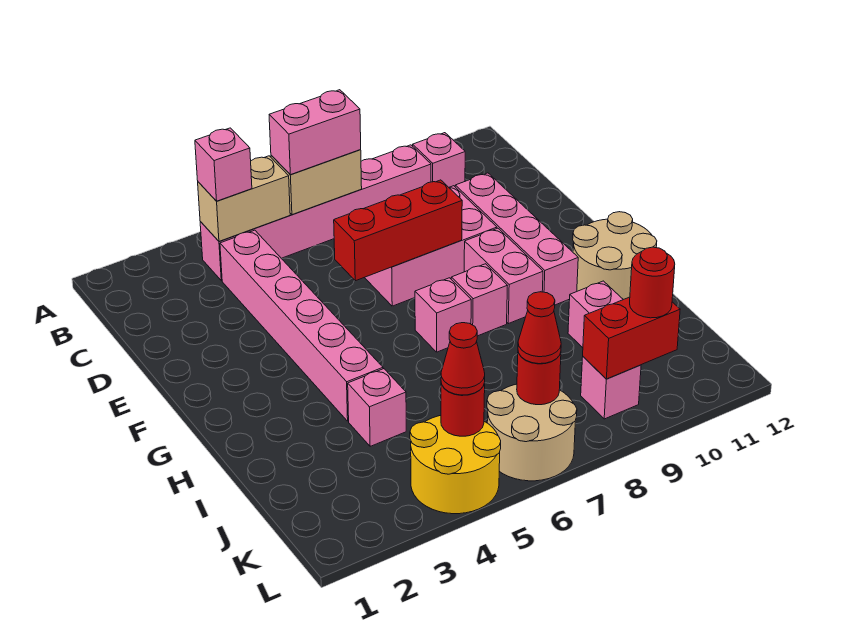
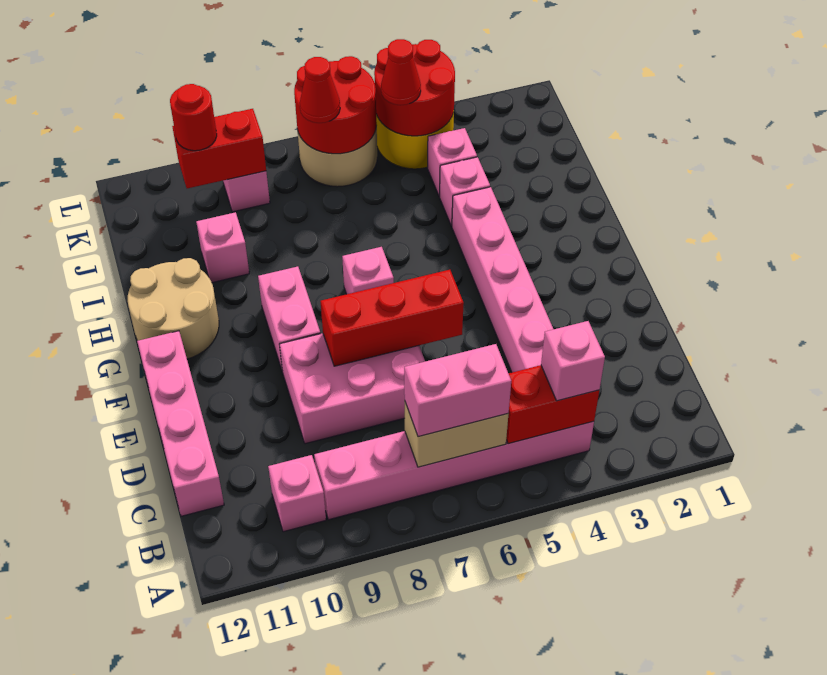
tan 1x2 brick [198,156,290,241] -> red 1x2 brick [506,365,599,444]
pink 1x4 brick [455,173,578,305] -> pink 1x4 brick moved to [137,331,224,516]
pink 1x1 brick [451,264,507,336] -> pink 1x1 brick moved to [428,128,477,196]
red 1x1 round brick [441,383,485,436] -> red 2x2 round brick [374,40,455,136]
red 1x1 round brick [517,352,561,405] -> red 2x2 round brick [294,56,377,154]

